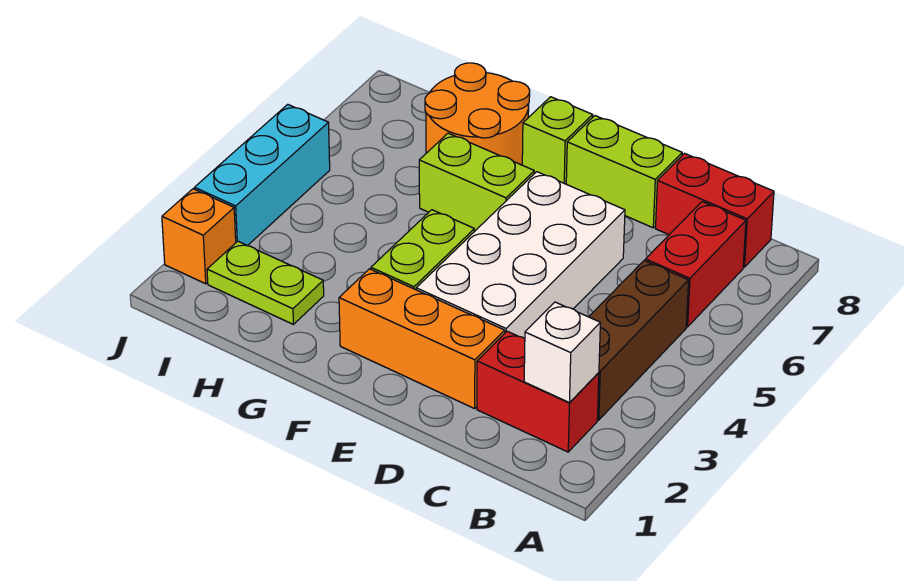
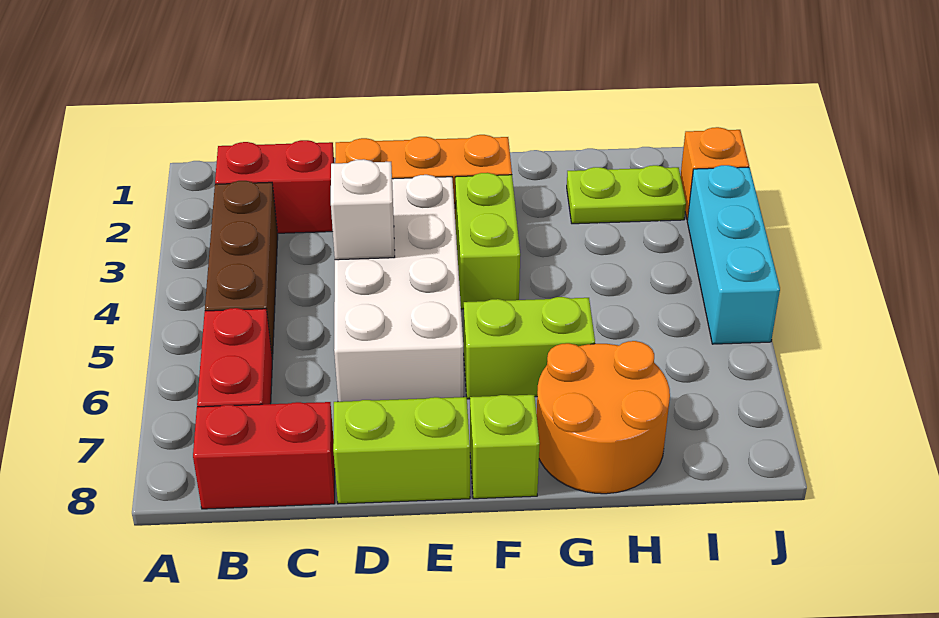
white 1x1 brick [524,302,600,403] -> white 1x1 brick moved to [331,159,395,260]

